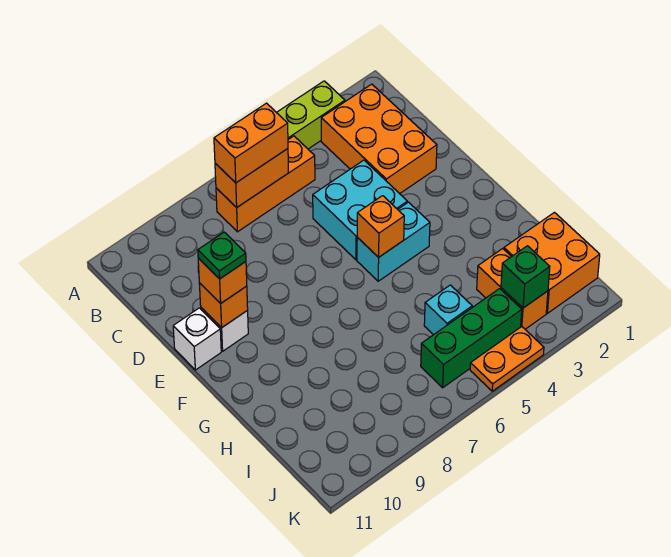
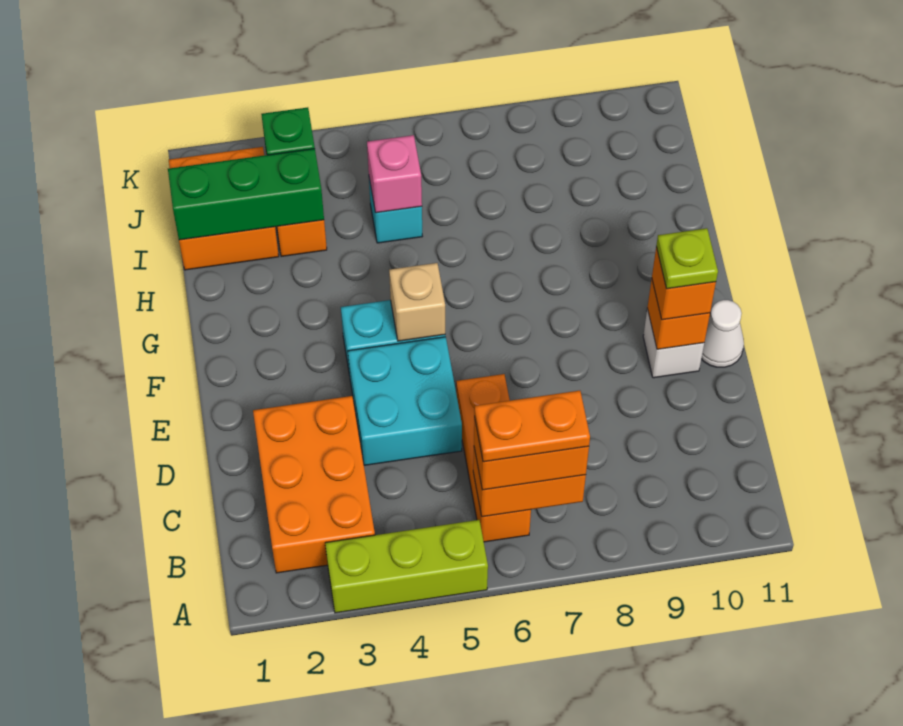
orange 1x3 brick [216,136,315,232] -> orange 1x3 brick turned to [456,374,531,542]
green 1x1 plate [198,232,246,279] -> lime 1x1 plate [656,228,718,289]
white 1x1 brick [173,308,221,370] -> white 1x1 cone [701,300,744,367]
orange 1x1 brick [357,196,404,257] -> tan 1x1 brick [389,263,445,341]
none -> pink 1x1 brick [367,135,422,213]
green 1x3 brick [421,289,522,388] -> green 1x3 brick moved to [168,149,324,240]
orange 1x2 plate [470,327,544,391] -> orange 1x2 plate moved to [474,391,590,462]

